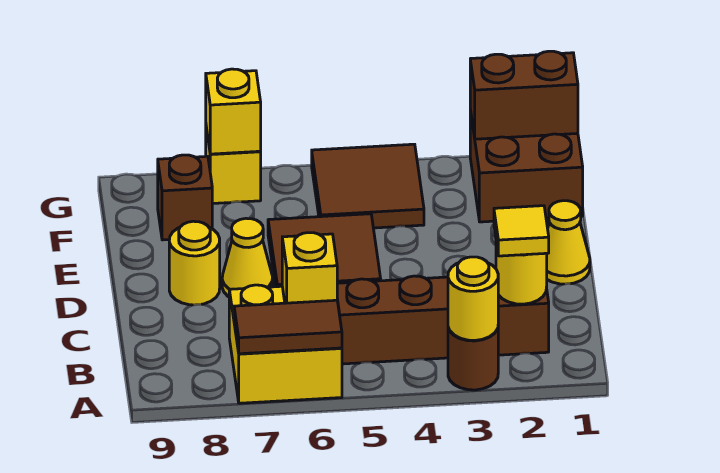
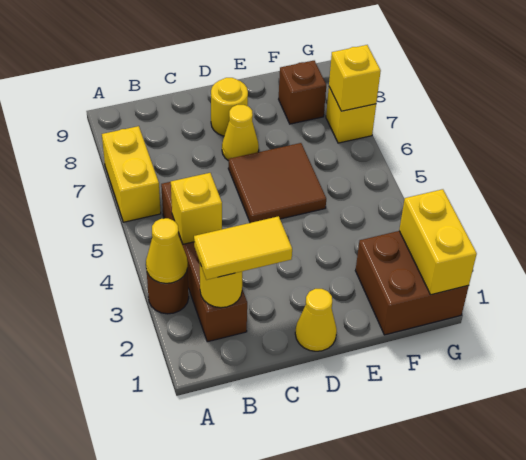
yellow 1x1 round brick [448,257,498,340] -> yellow 1x1 cone [146,218,188,283]
yellow 2x2 brick [229,285,342,403] -> yellow 1x2 brick [102,126,161,222]
brown 1x2 tile [234,300,342,354] -> none
yellow 1x1 tile [494,206,549,256] -> yellow 1x2 tile [194,216,292,280]
yellow 1x1 brick [282,233,337,303] -> yellow 1x1 brick moved to [171,173,222,244]
brown 2x2 tile [312,144,424,228] -> none
brown 1x2 brick [470,51,578,139] -> yellow 1x2 brick [399,189,477,295]

